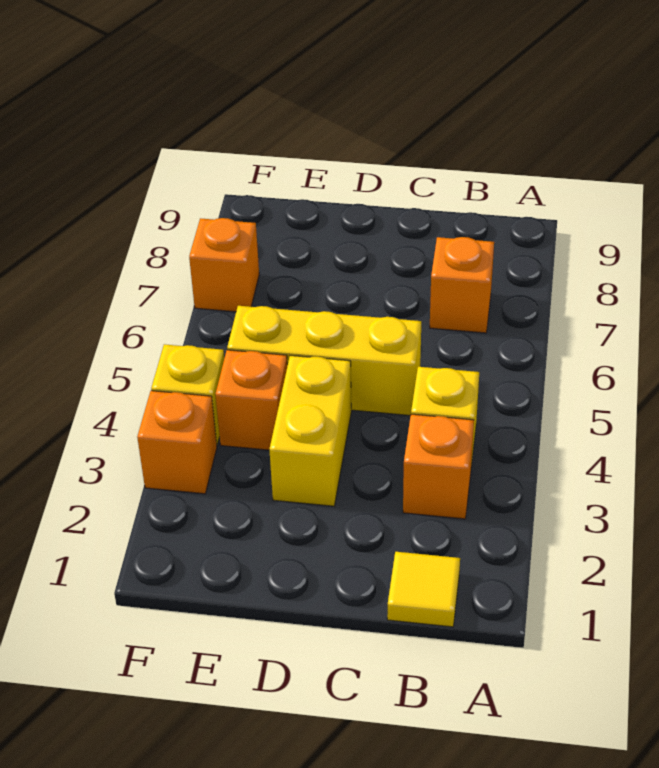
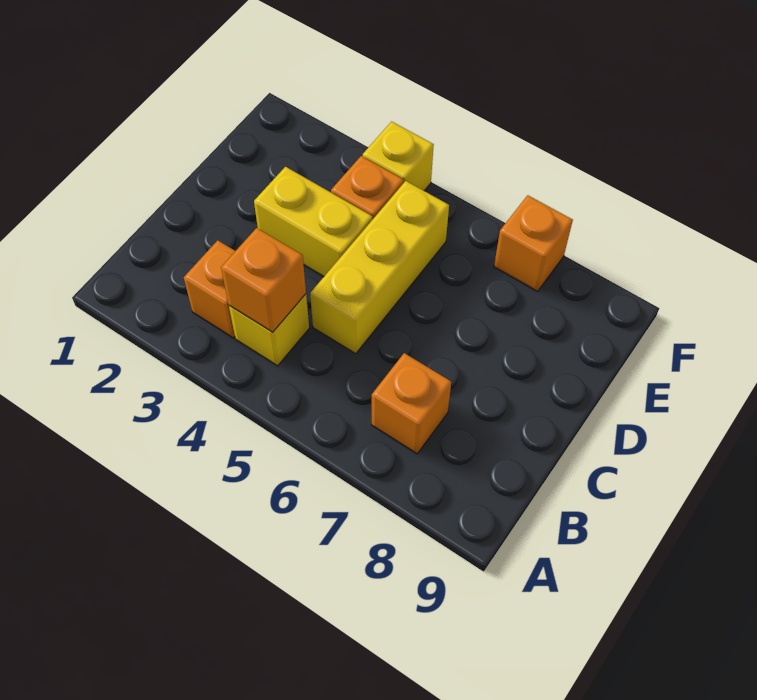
yellow 1x1 tile [387,552,460,627] -> none
orange 1x1 brick [137,391,217,494] -> orange 1x1 brick moved to [221,228,306,332]

